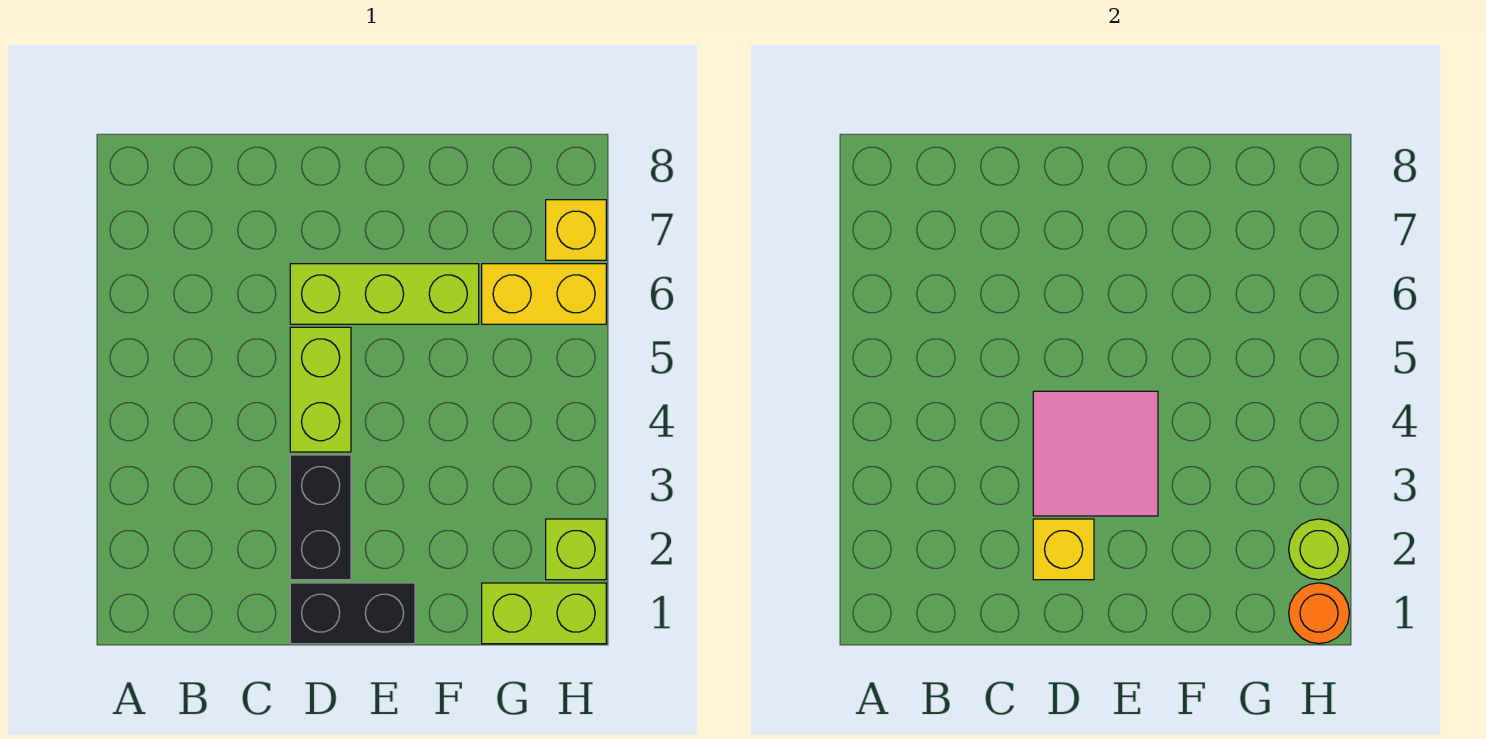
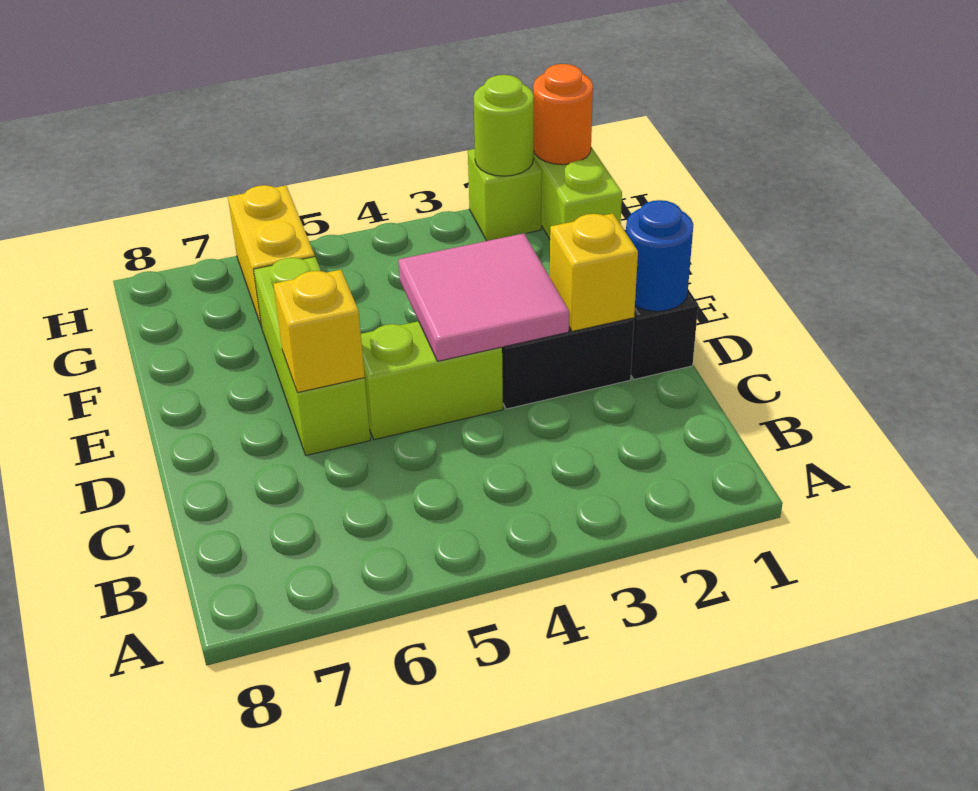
none -> blue 1x1 round brick [626,200,693,311]
yellow 1x1 brick [546,200,606,260] -> yellow 1x1 brick moved to [273,270,365,393]

